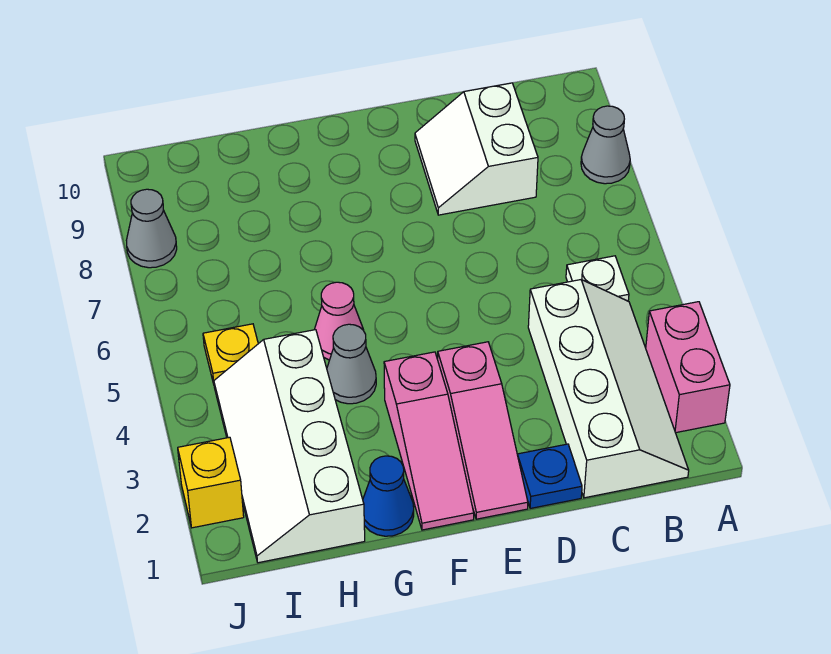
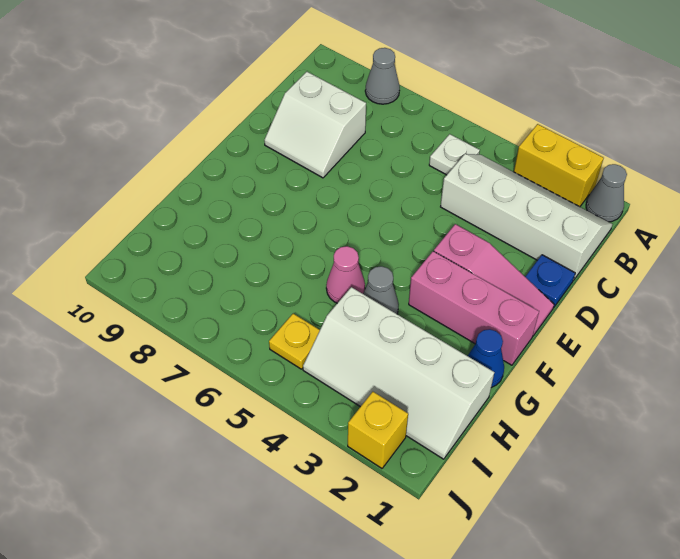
pink 1x2 brick [646,302,730,433] -> yellow 1x2 brick [514,124,604,207]
pink 1x3 slope [384,352,474,530] -> pink 1x3 brick [409,251,539,365]
grey 1x1 cone [126,189,177,268] -> grey 1x1 cone moved to [586,164,627,222]

